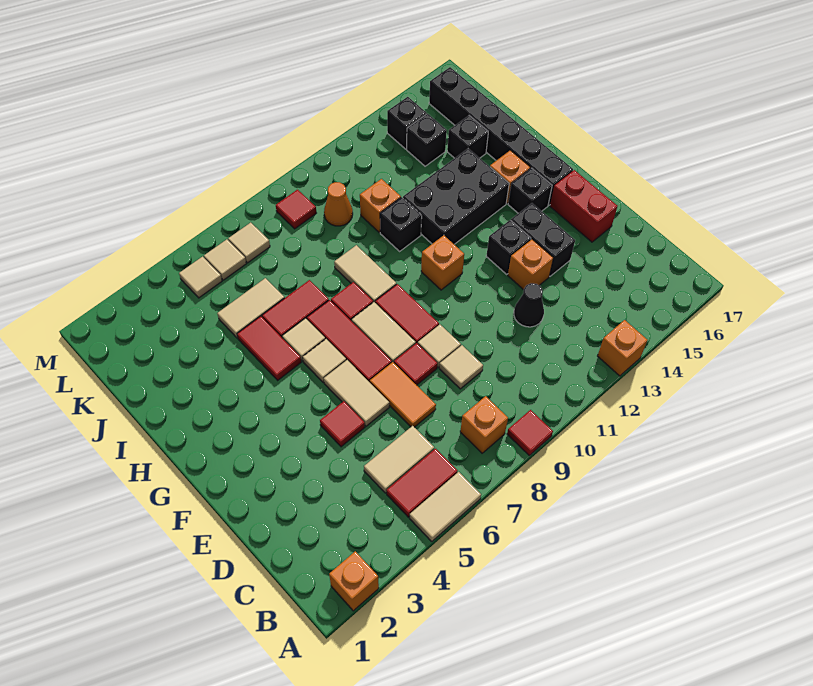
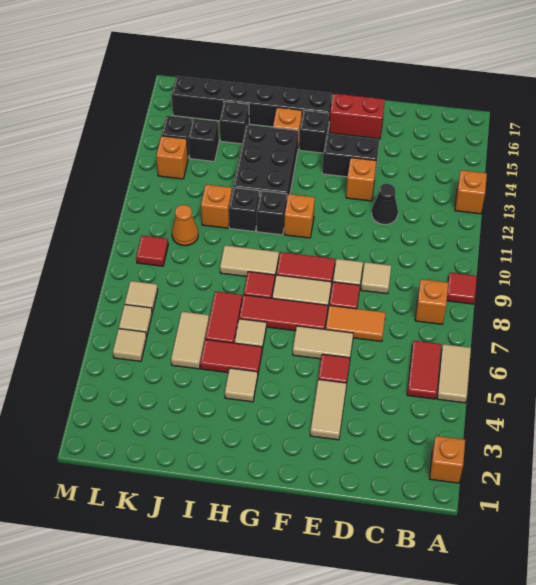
tan 1x2 tile [364,426,434,493] -> tan 1x2 tile moved to [310,379,347,440]
black 1x1 brick [486,220,531,274] -> black 1x1 brick moved to [257,191,287,235]
tan 1x1 tile [303,339,346,382] -> tan 1x1 tile moved to [225,368,258,402]
none -> orange 1x1 brick [156,136,188,179]

